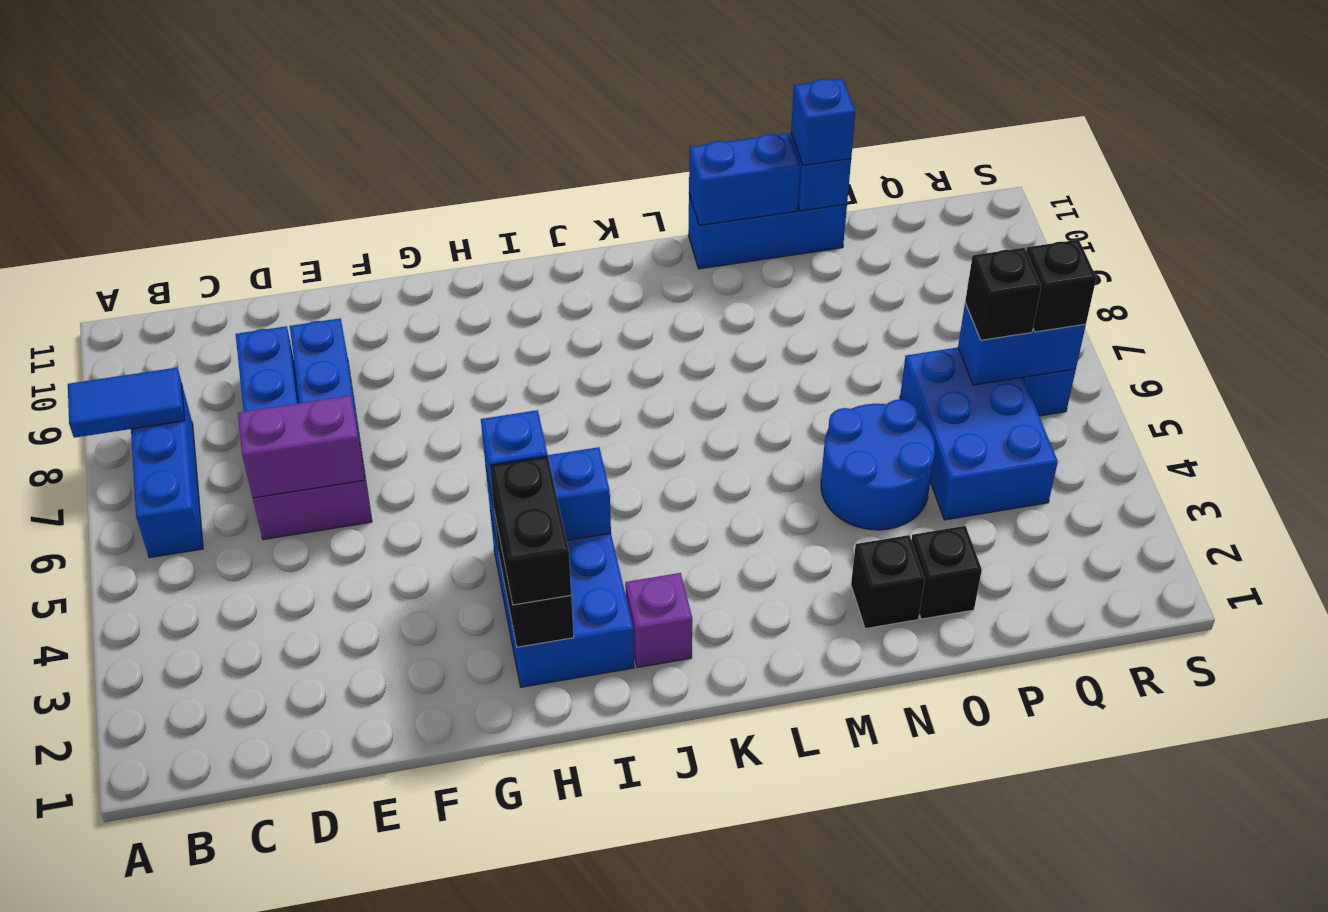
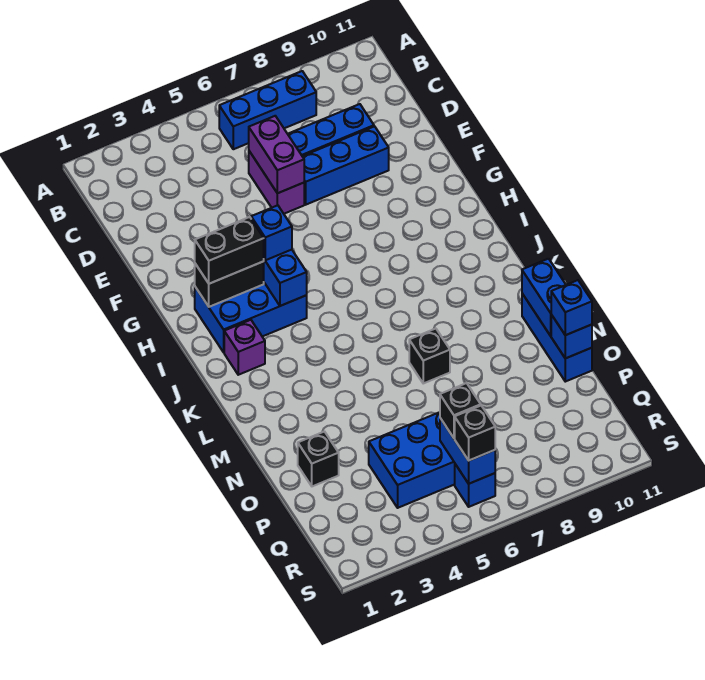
blue 1x2 tile [68,368,185,438] -> none
black 1x1 brick [851,535,925,629] -> black 1x1 brick moved to [409,329,450,383]
blue 2x2 round brick [821,400,935,530] -> none

